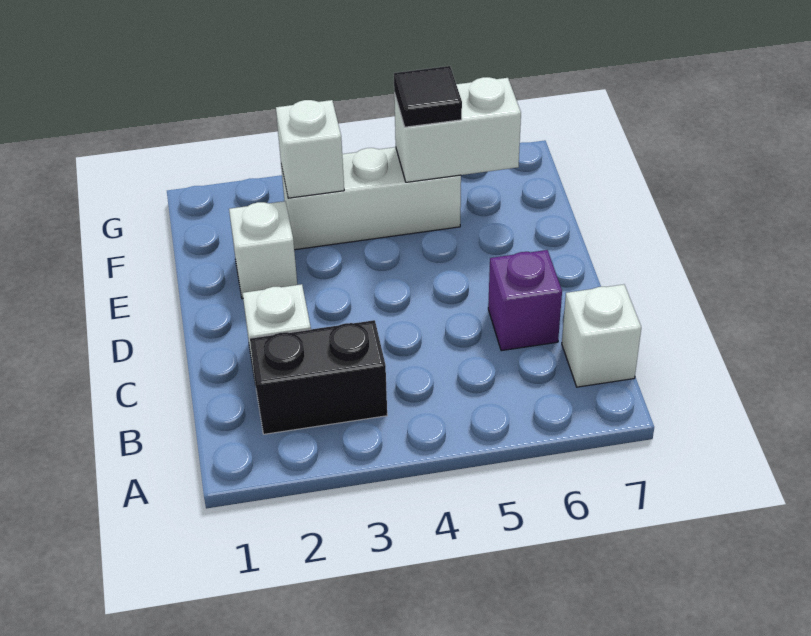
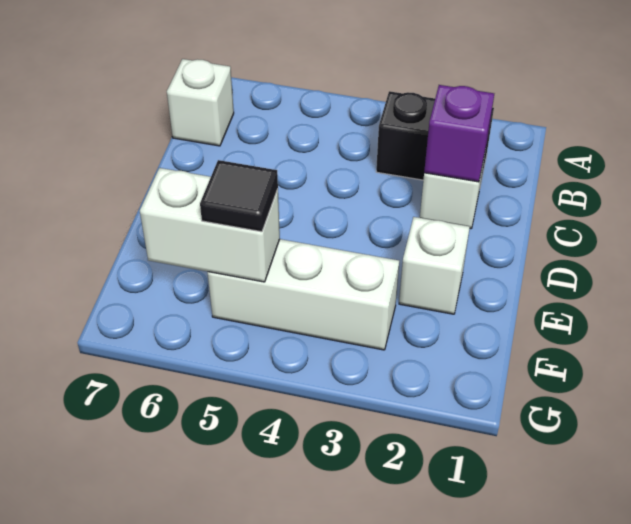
purple 1x1 brick [488,250,562,351] -> purple 1x1 brick moved to [424,85,494,182]
white 1x1 brick [276,100,344,198] -> none

